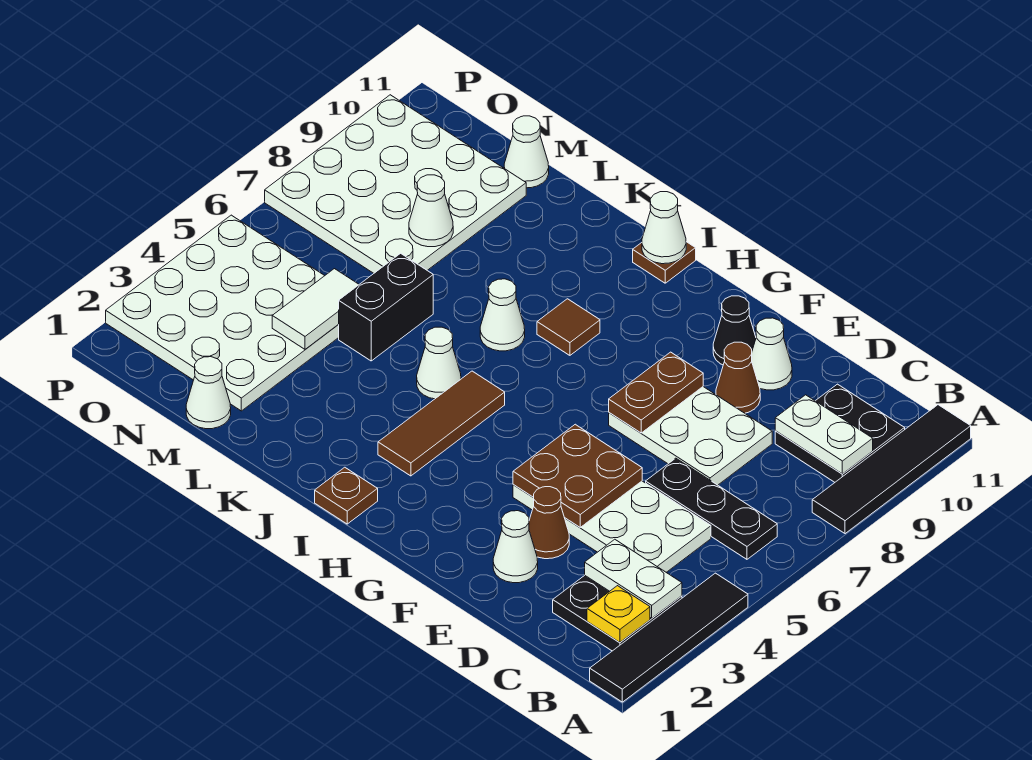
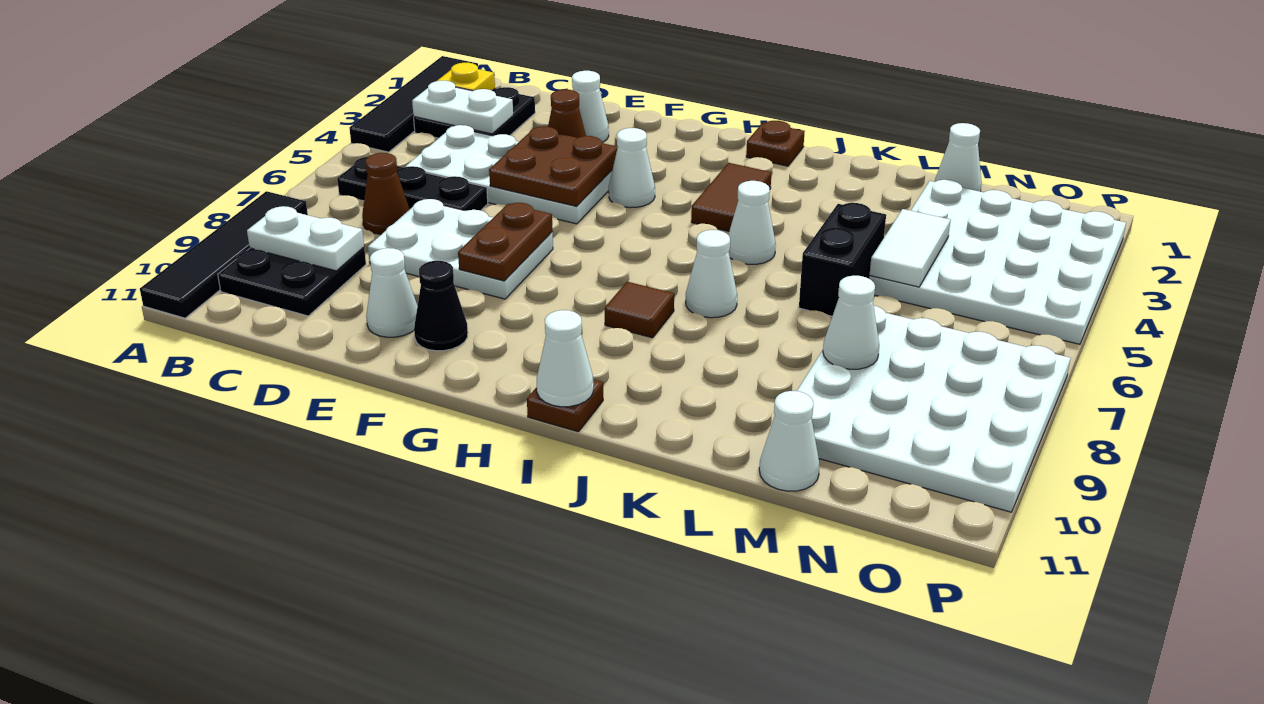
brown 1x1 cone [716,342,760,413] -> brown 1x1 cone moved to [362,153,410,234]
none -> white 1x1 cone [609,128,655,208]
brown 1x3 tile [378,371,505,476] -> brown 1x2 tile [691,163,772,231]

